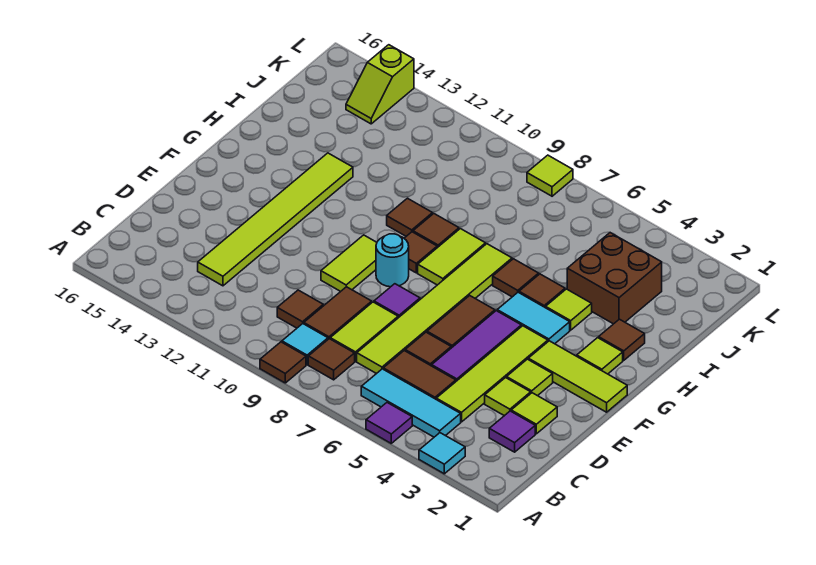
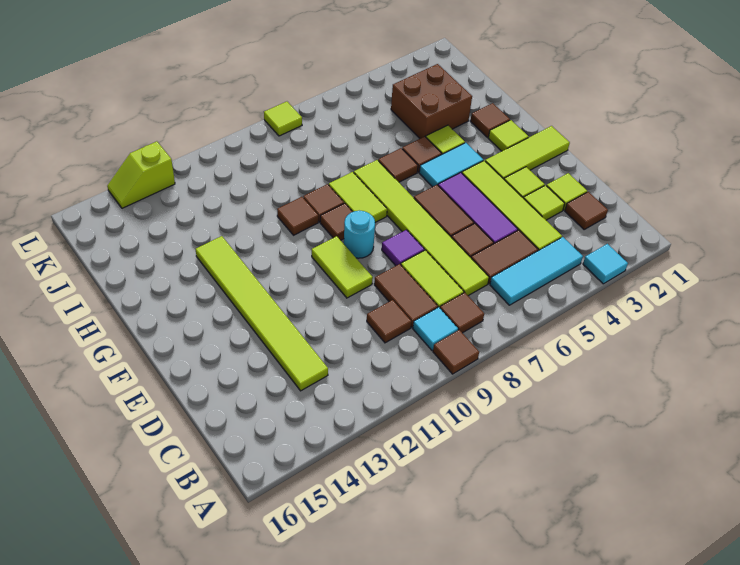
purple 1x1 tile [366,403,412,443] -> none
purple 1x1 tile [489,411,535,452] -> brown 1x1 tile [565,192,608,229]
lime 1x2 slope [346,45,414,124] -> lime 1x2 slope turned to [107,141,175,208]

